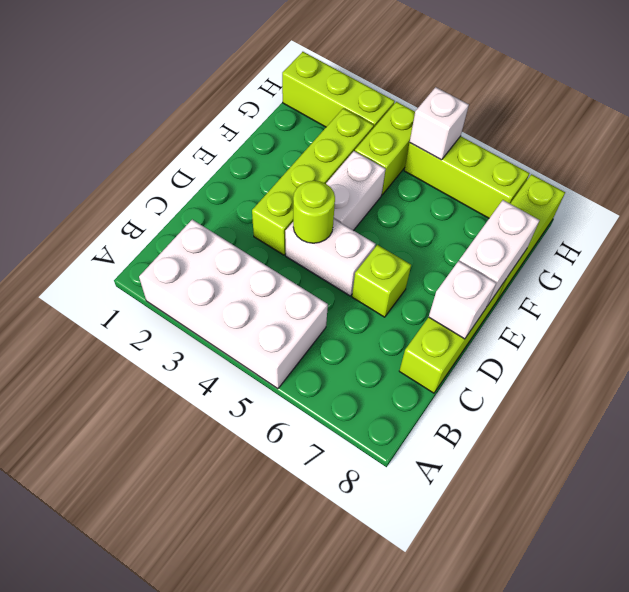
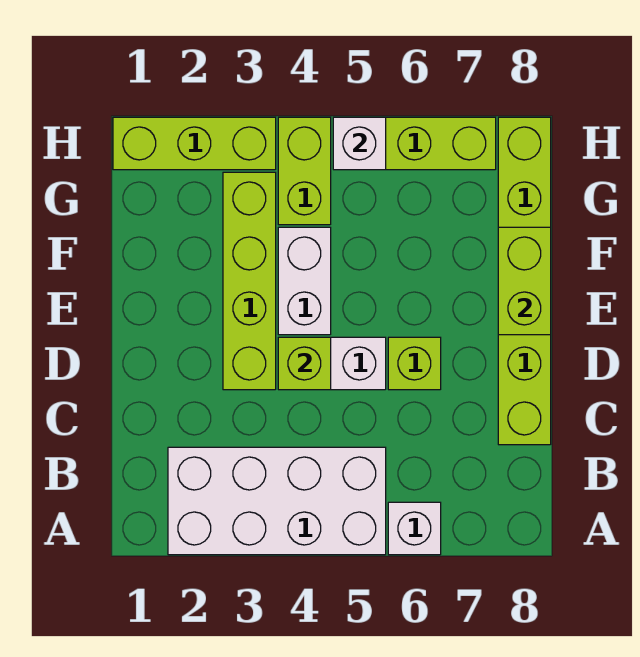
lime 1x1 round brick [293,181,335,243] -> lime 1x1 brick [278,337,331,390]
white 1x1 brick [429,261,496,339] -> white 1x1 brick moved to [388,502,441,555]
white 1x2 brick [459,200,540,306] -> lime 1x2 brick [498,227,551,335]

